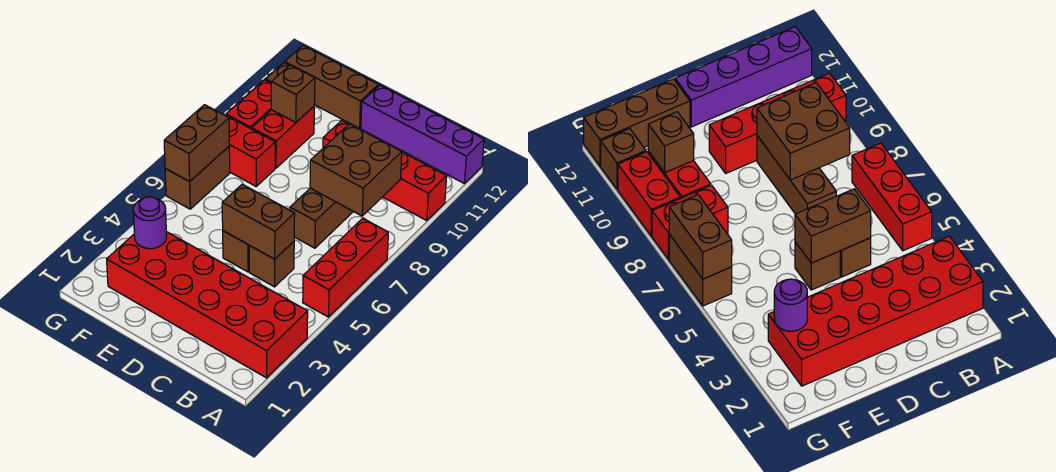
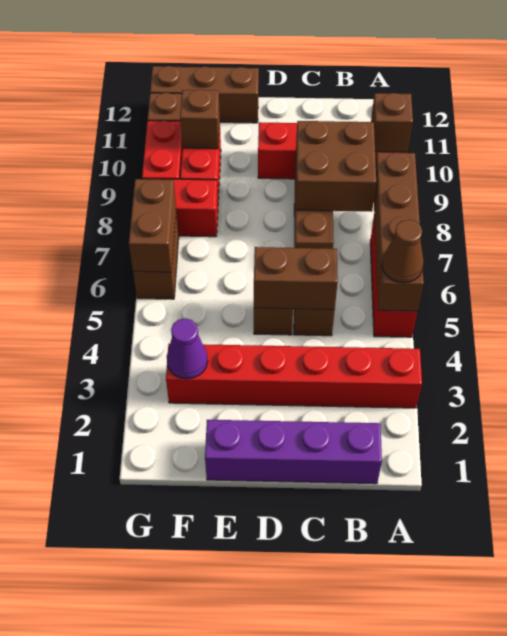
red 2x6 brick [107,232,308,378] -> red 1x6 brick [166,344,422,408]
none -> brown 1x4 brick [374,152,424,311]
none -> brown 1x1 cone [382,220,424,283]
none -> brown 1x1 brick [371,93,413,152]
purple 1x4 brick [361,85,484,184] -> purple 1x4 brick moved to [205,420,382,484]
purple 1x1 round brick [133,197,167,249] -> purple 1x1 cone [167,318,208,379]

